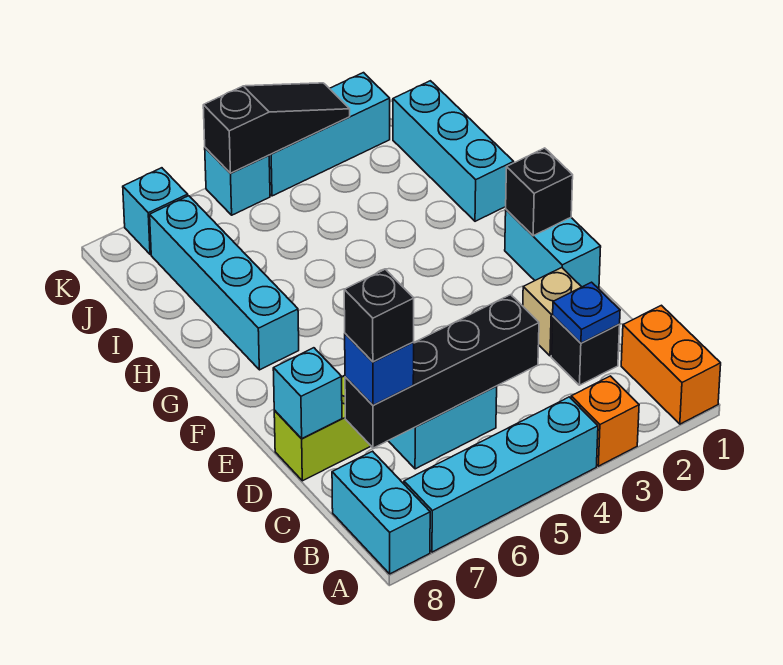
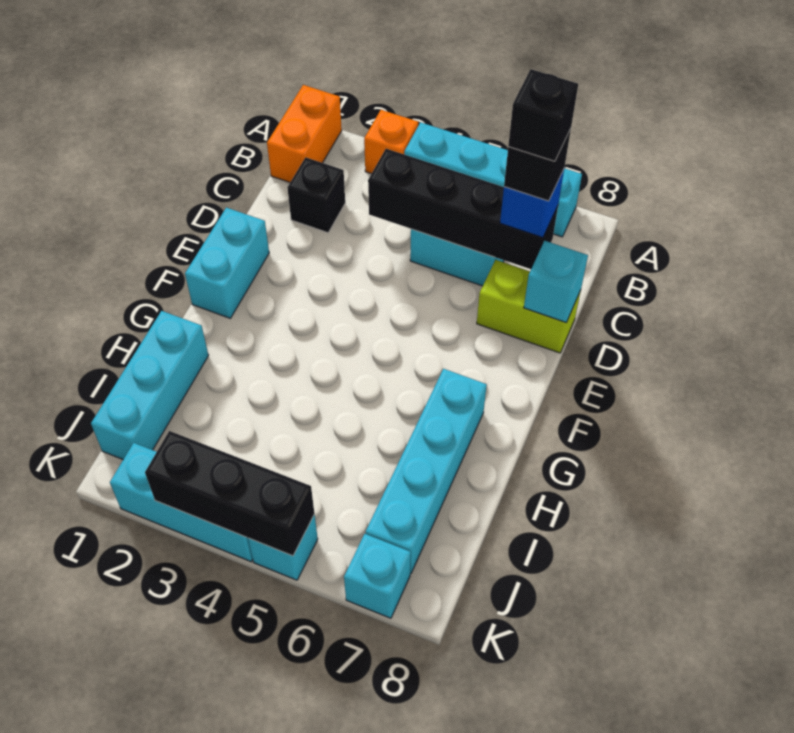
cyan 1x2 brick [332,451,430,574] -> none
blue 1x1 plate [553,282,620,343] -> none
tan 1x1 brick [523,268,581,356] -> none
black 1x1 brick [506,148,573,236] -> black 1x1 brick moved to [508,69,578,161]
black 1x3 slope [203,83,350,173] -> black 1x3 brick [145,431,314,556]

